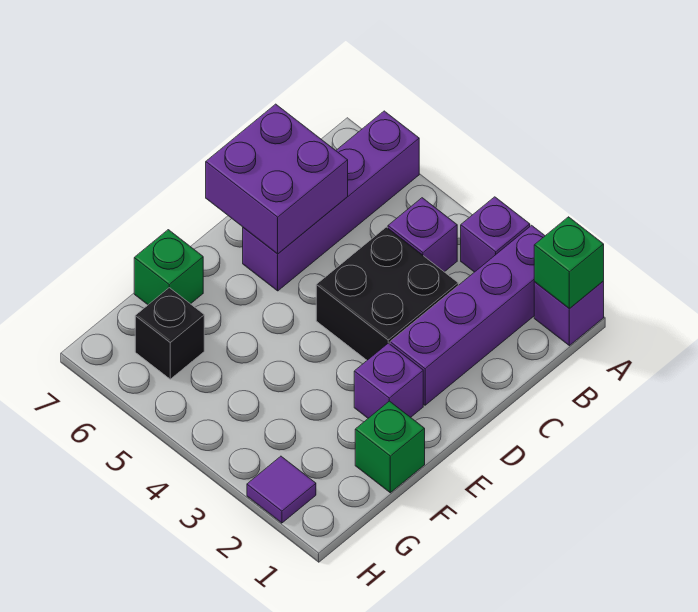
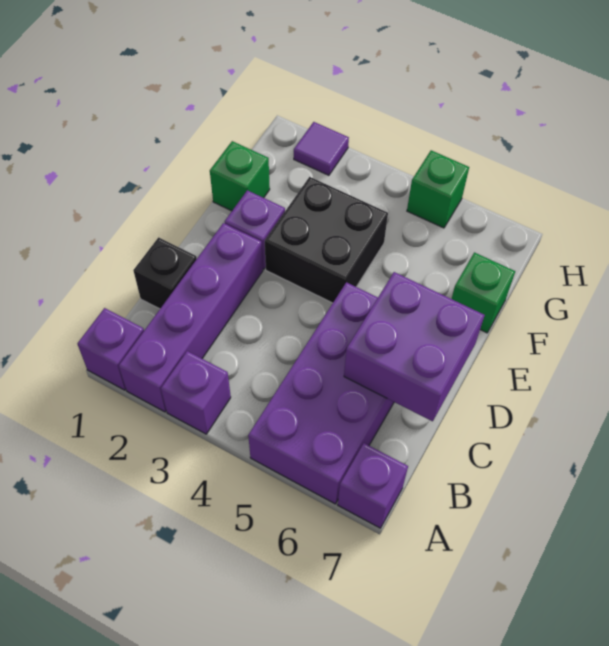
green 1x1 brick [534,217,604,309] -> green 1x1 brick moved to [407,150,469,228]
purple 1x4 brick [243,111,419,291] -> purple 2x4 brick [248,282,394,504]
purple 1x1 brick [388,198,457,272] -> purple 1x1 brick moved to [338,443,408,528]
black 2x2 brick [316,227,458,360] -> black 2x2 brick moved to [265,177,388,303]
black 1x1 brick [135,288,204,379] -> black 1x1 brick moved to [133,237,197,309]

